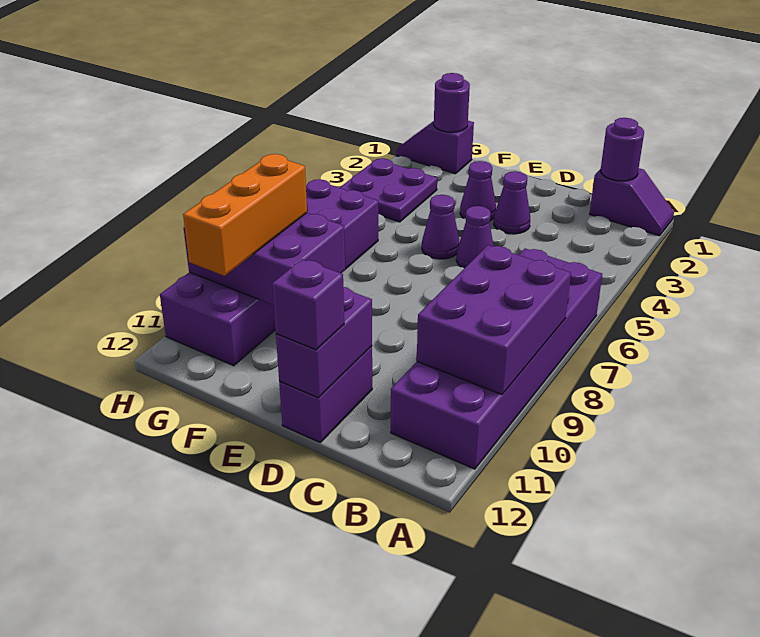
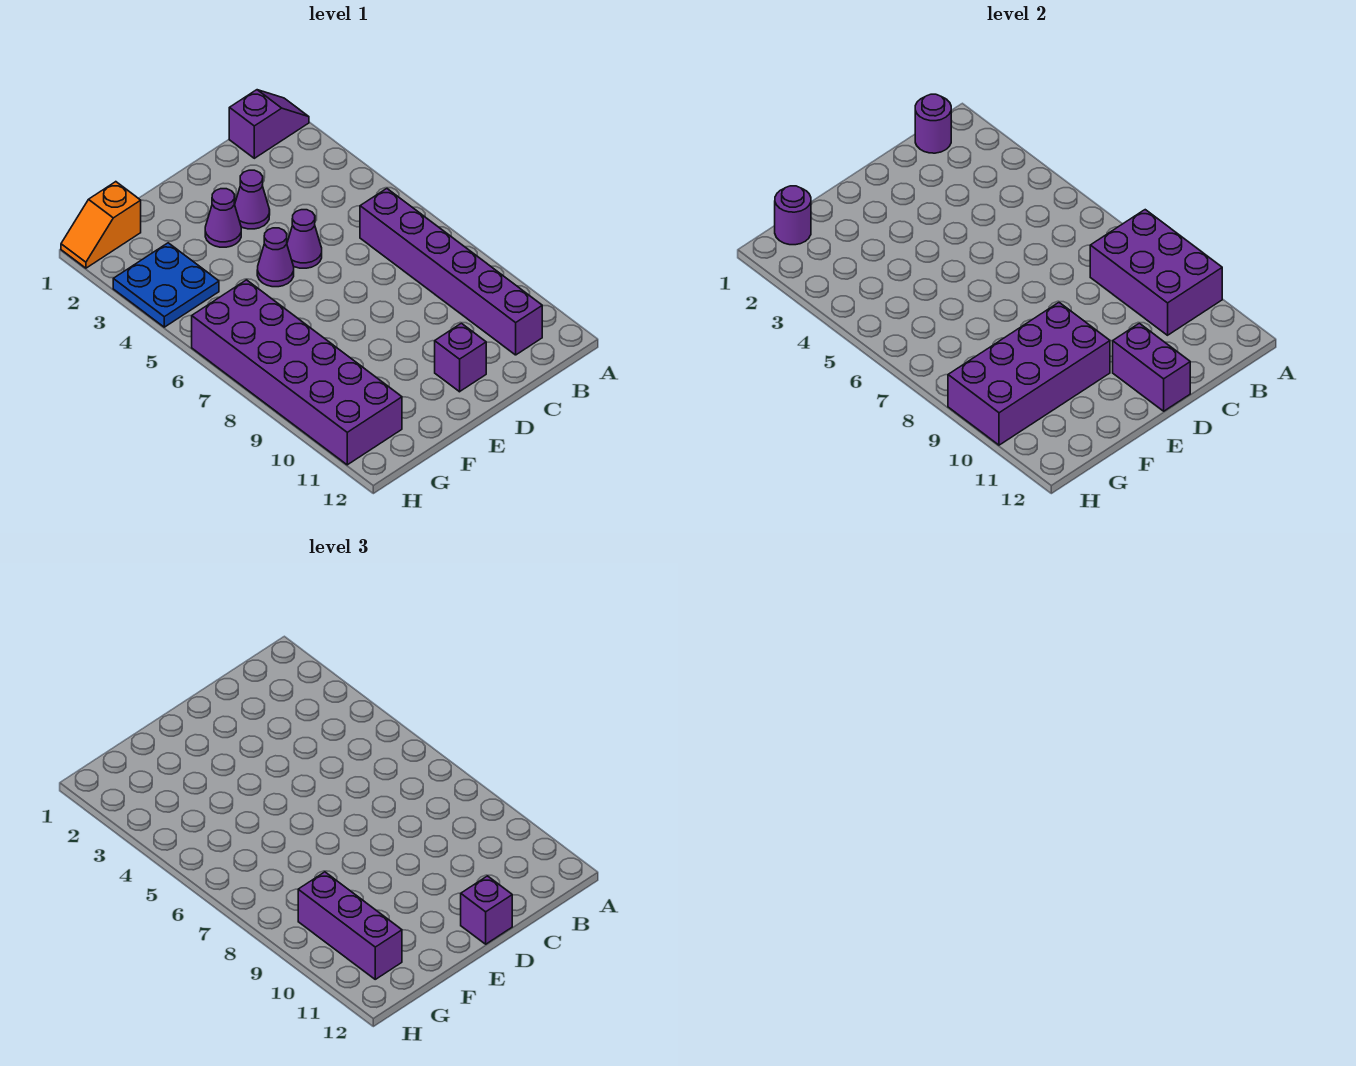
purple 2x6 brick [391,249,602,469] -> purple 1x6 brick [360,189,542,355]
purple 1x2 brick [279,346,372,442] -> purple 1x1 brick [435,323,486,392]
purple 2x3 brick [184,213,345,305] -> purple 2x4 brick [948,303,1110,445]
purple 1x2 slope [396,121,474,174] -> orange 1x2 slope [61,182,141,268]
purple 2x2 plate [340,158,437,222] -> blue 2x2 plate [113,243,219,327]
orange 1x3 brick [183,154,307,276] -> purple 1x3 brick [298,872,402,979]

